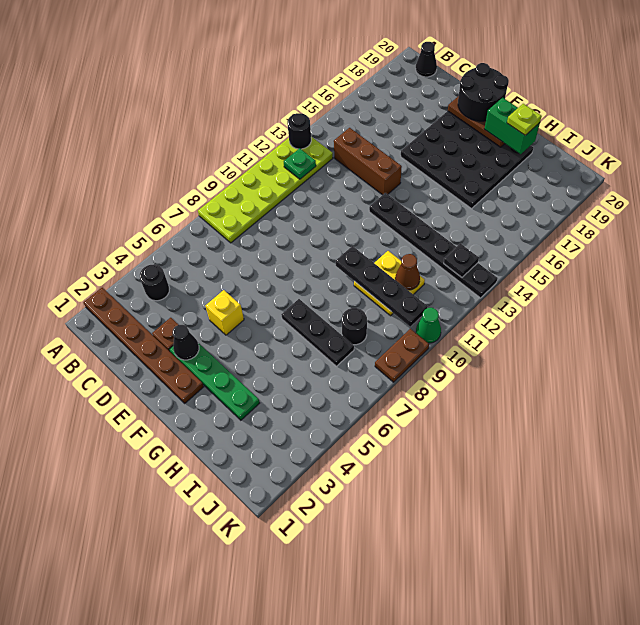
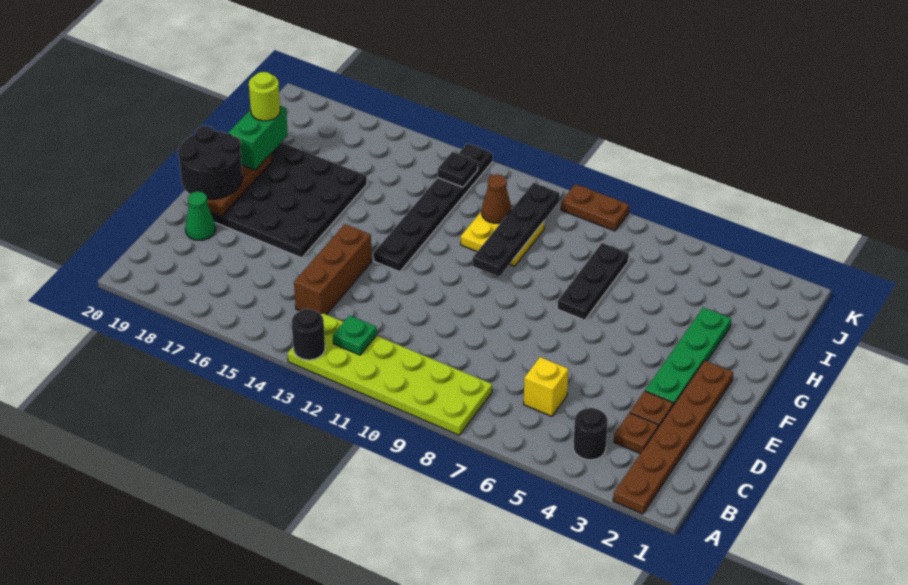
black 1x1 cone [416,42,437,77] -> none
none -> brown 1x1 plate [614,413,658,453]
black 1x1 cone [172,325,199,360] -> none
yellow 1x1 brick [205,290,244,335] -> yellow 1x1 brick moved to [524,357,568,416]
lime 1x1 plate [507,104,542,135] -> lime 1x1 round brick [249,72,280,121]
black 1x1 round brick [342,308,367,345] -> none
green 1x1 cone [416,308,441,343] -> green 1x1 cone moved to [185,192,216,240]

